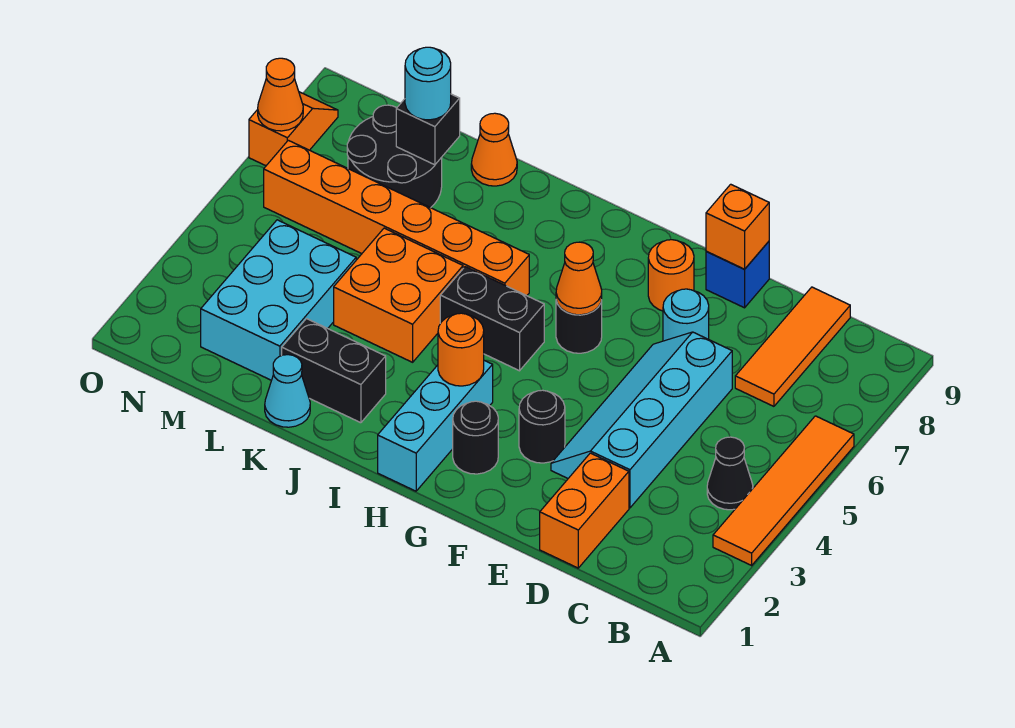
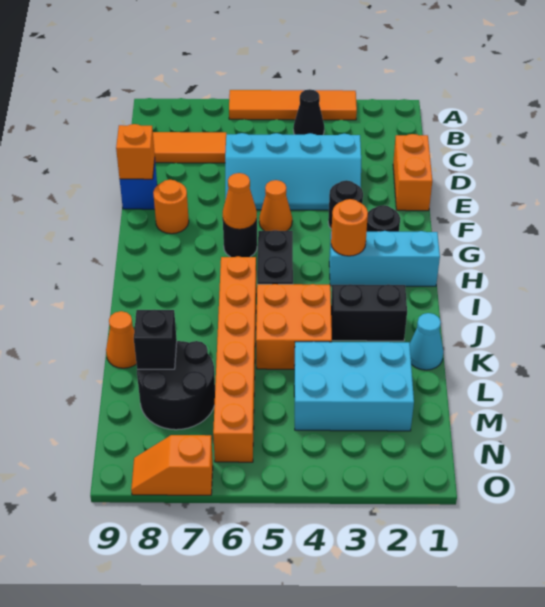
orange 1x2 brick [540,453,629,568] -> orange 1x2 brick turned to [393,134,432,211]
cyan 1x1 round brick [663,289,709,341] -> none
black 1x2 brick [282,319,386,423] -> black 1x2 brick turned to [331,284,407,341]
cyan 1x1 round brick [405,47,451,120] -> none
orange 1x1 cone [258,58,303,131] -> orange 1x1 cone moved to [259,180,292,231]

